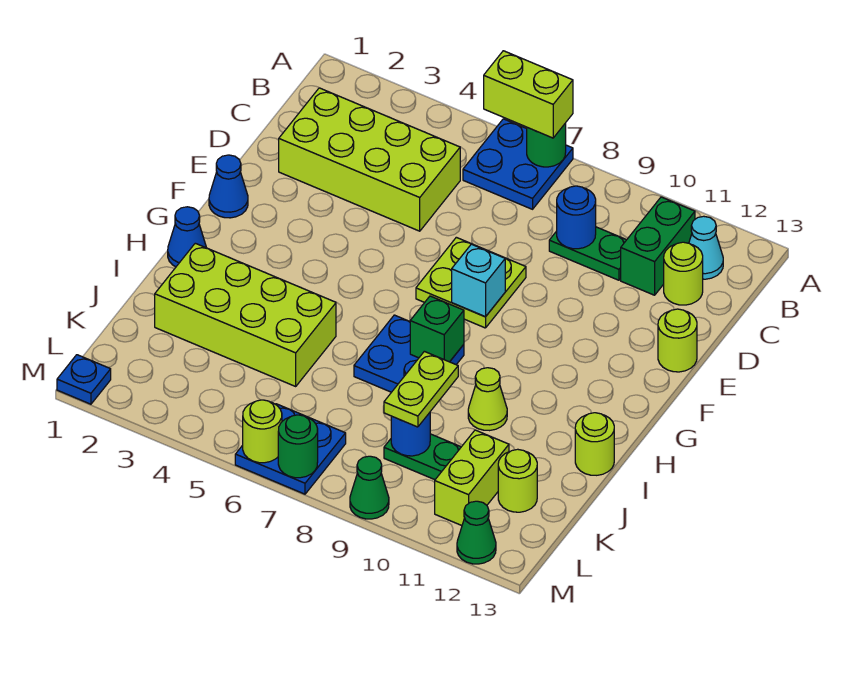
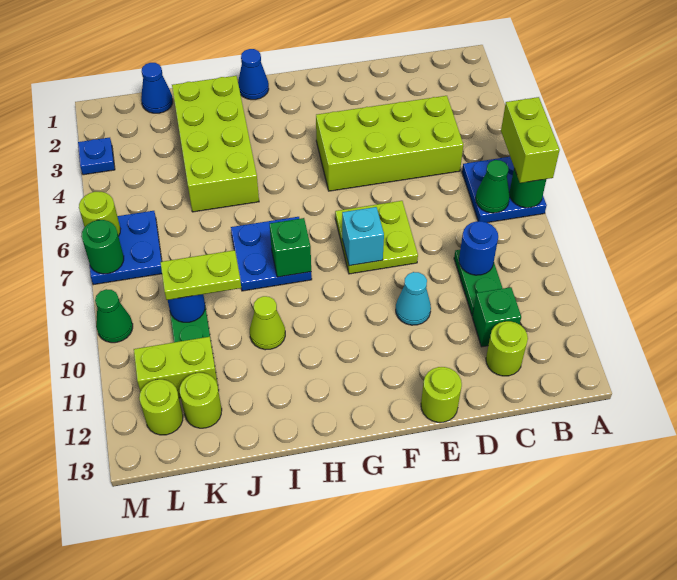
green 1x2 brick [621,197,695,295] -> green 1x1 brick [472,287,521,347]
cyan 1x1 cone [689,216,723,279] -> cyan 1x1 cone moved to [396,272,431,325]
lime 2x4 brick [279,88,460,231] -> lime 2x4 brick turned to [316,96,463,191]
blue 1x1 cone [209,155,248,218] -> blue 1x1 cone moved to [141,63,173,113]
lime 1x1 round brick [575,413,614,475] -> lime 1x1 round brick moved to [139,379,183,435]
blue 1x1 plate [57,355,111,404] -> blue 1x1 plate moved to [78,138,115,175]
green 1x1 cone [457,501,496,564] -> green 1x1 cone moved to [476,160,510,213]

